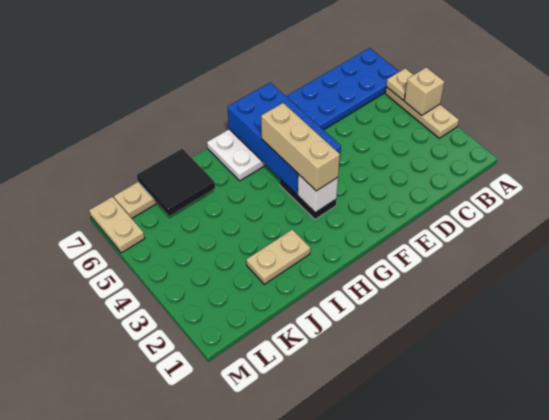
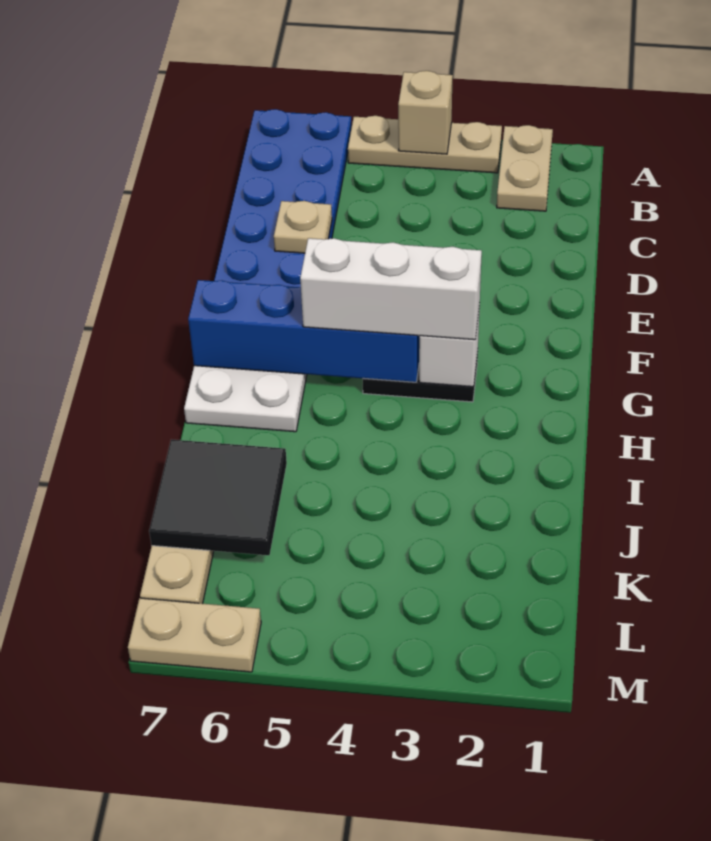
tan 1x1 plate [386,68,413,100] -> tan 1x1 plate moved to [274,201,332,253]
blue 2x4 brick [228,82,341,195] -> blue 1x4 brick [188,280,420,382]
tan 1x3 brick [261,103,340,191] -> white 1x3 brick [300,238,482,340]
tan 1x2 plate [246,229,310,284] -> tan 1x2 plate moved to [497,125,553,211]

